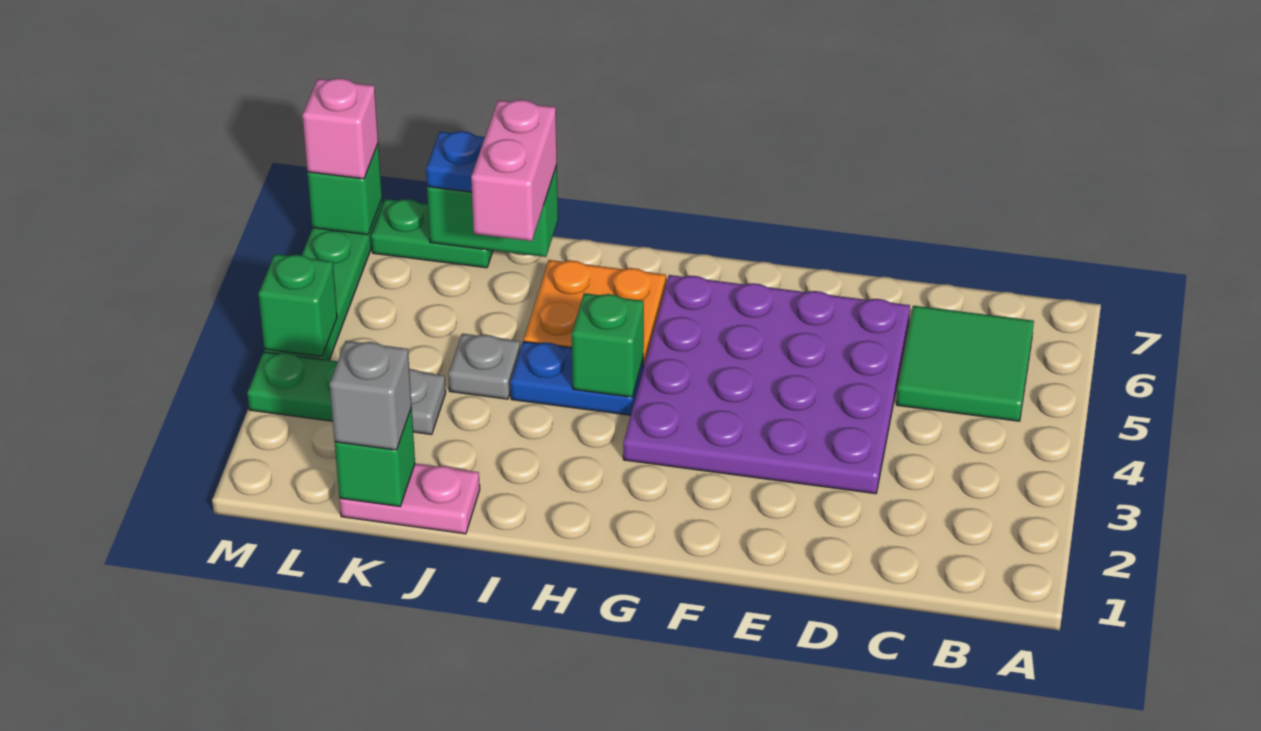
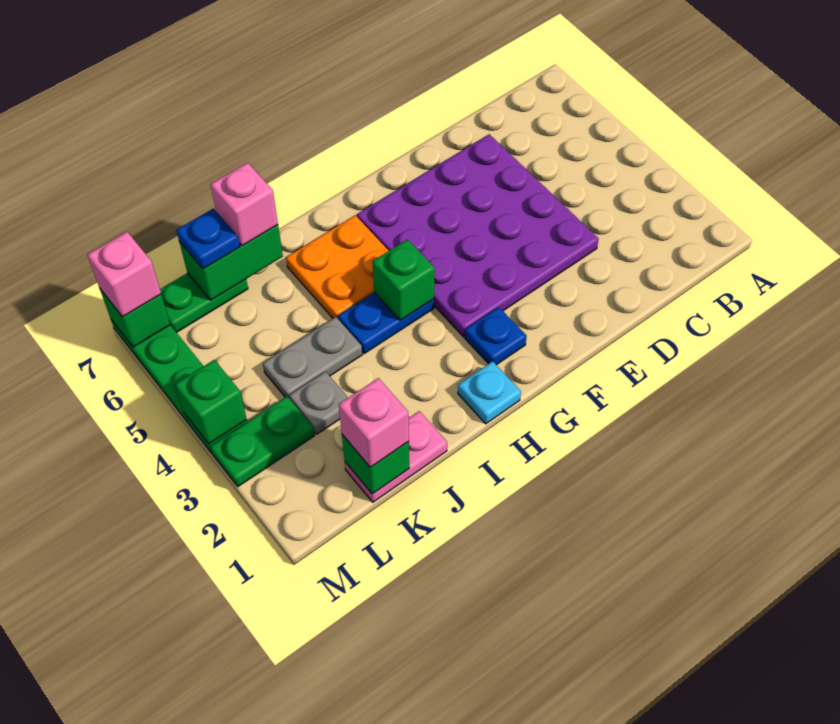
green 2x2 tile [896,306,1034,421] -> none
none -> blue 1x1 plate [465,307,527,365]
none -> cyan 1x1 plate [458,361,521,424]
grey 1x1 plate [448,334,520,399] -> grey 1x2 plate [263,317,362,399]
pink 1x2 brick [471,100,557,241] -> pink 1x1 brick [210,163,278,246]
grey 1x1 brick [330,341,412,450] -> pink 1x1 brick [339,378,409,467]

